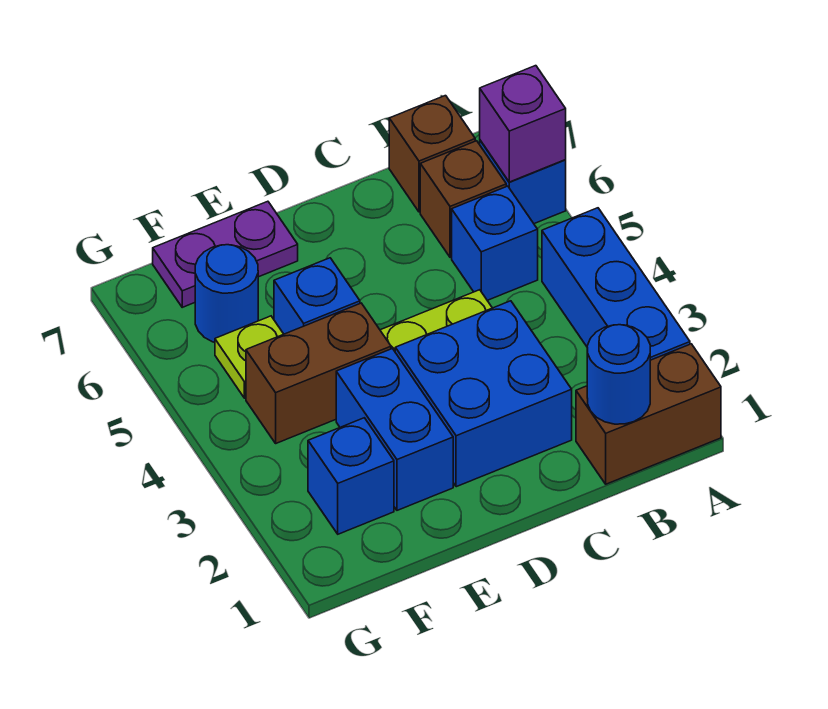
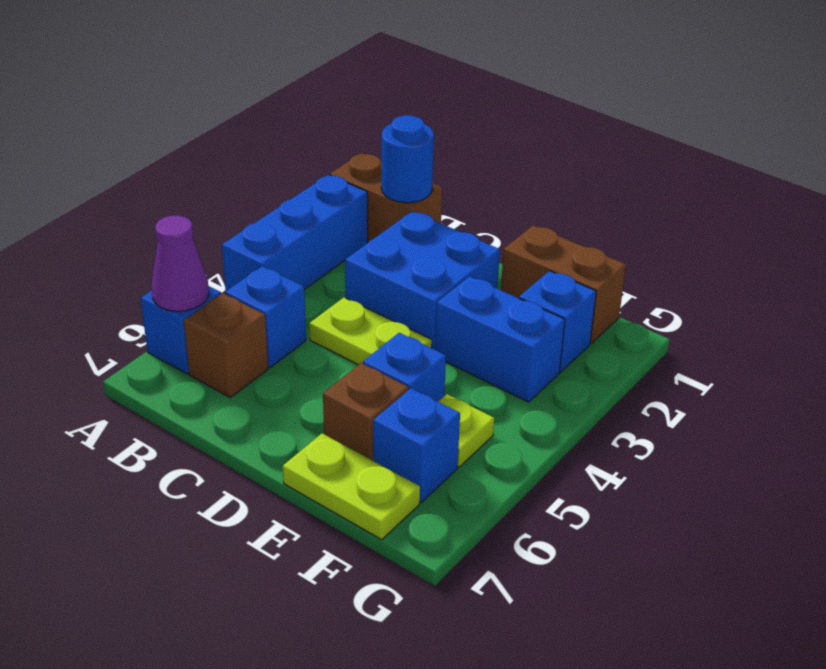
purple 1x1 brick [480,66,566,182] -> purple 1x1 cone [152,216,209,311]
brown 1x1 brick [389,96,475,212] -> brown 1x1 brick moved to [323,363,408,460]
blue 1x2 brick [336,349,453,510] -> blue 1x2 brick turned to [435,276,565,402]
brown 1x2 brick [246,303,391,443] -> brown 1x2 brick moved to [501,225,626,343]
purple 1x2 plate [153,201,298,307] -> lime 1x2 plate [283,433,420,540]
blue 1x1 round brick [195,245,258,342] -> blue 1x1 brick [373,388,460,502]

